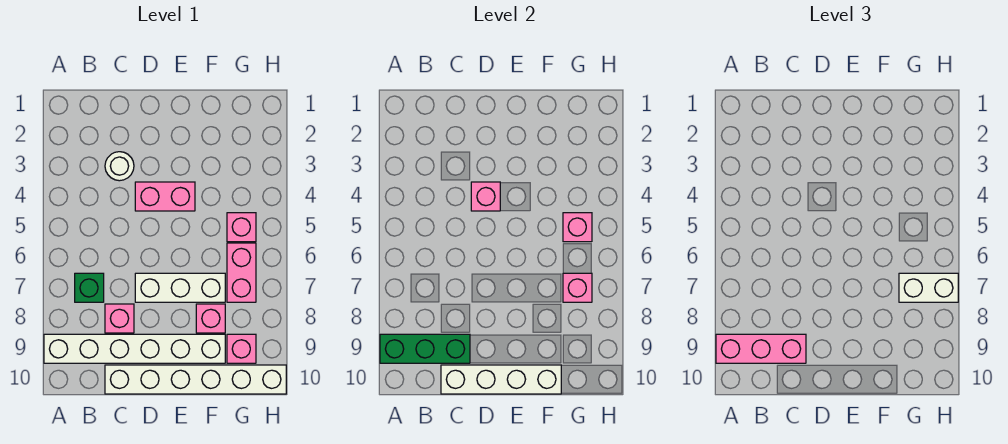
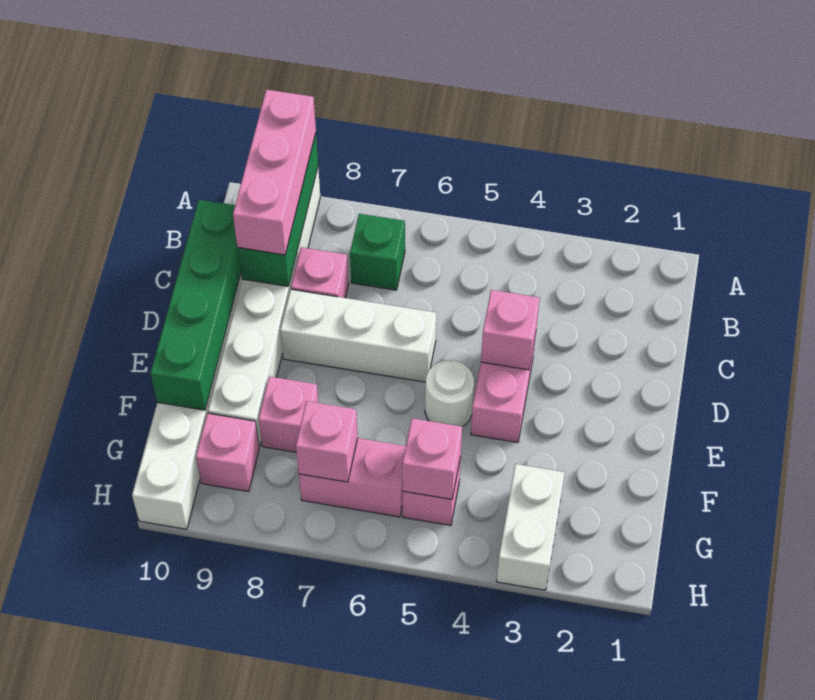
white 1x1 round brick [105,152,134,181] -> white 1x1 round brick moved to [425,360,474,427]
white 1x4 brick [441,365,561,394] -> green 1x4 brick [151,200,241,410]
white 1x3 brick [135,273,225,302] -> white 1x3 brick turned to [280,289,436,382]
white 1x2 brick [899,273,958,302] -> white 1x2 brick moved to [496,464,565,590]

